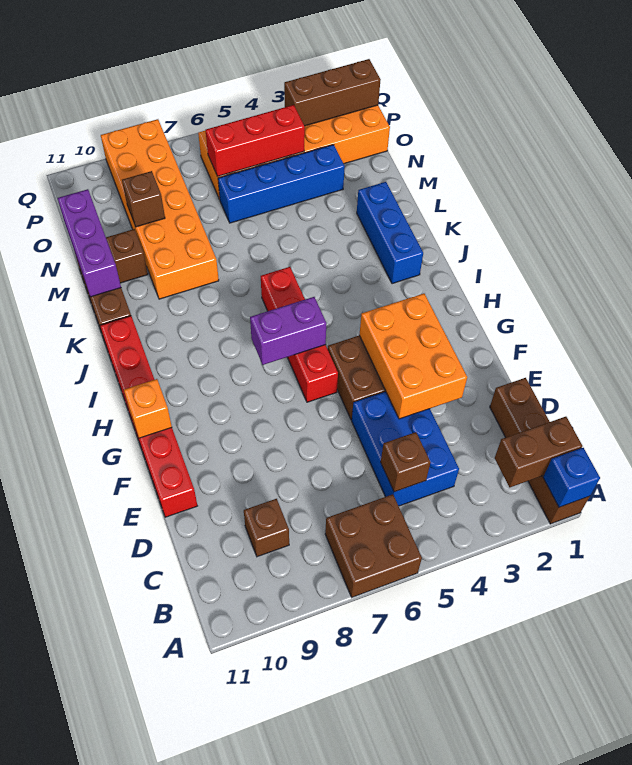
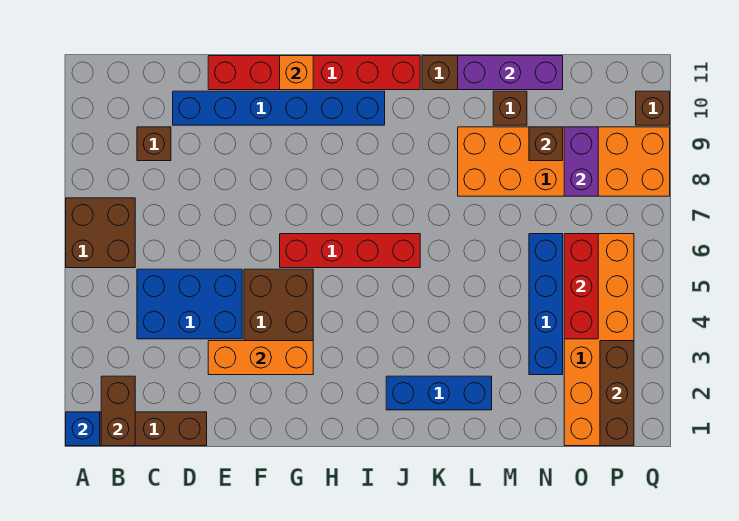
brown 1x1 brick [381,432,430,492] -> brown 1x1 brick moved to [636,91,670,125]
none -> blue 1x6 brick [173,91,385,125]
orange 2x3 brick [360,294,467,419] -> orange 1x3 brick [208,341,313,375]
purple 1x2 brick [250,297,326,365] -> purple 1x2 brick moved to [564,127,598,196]

